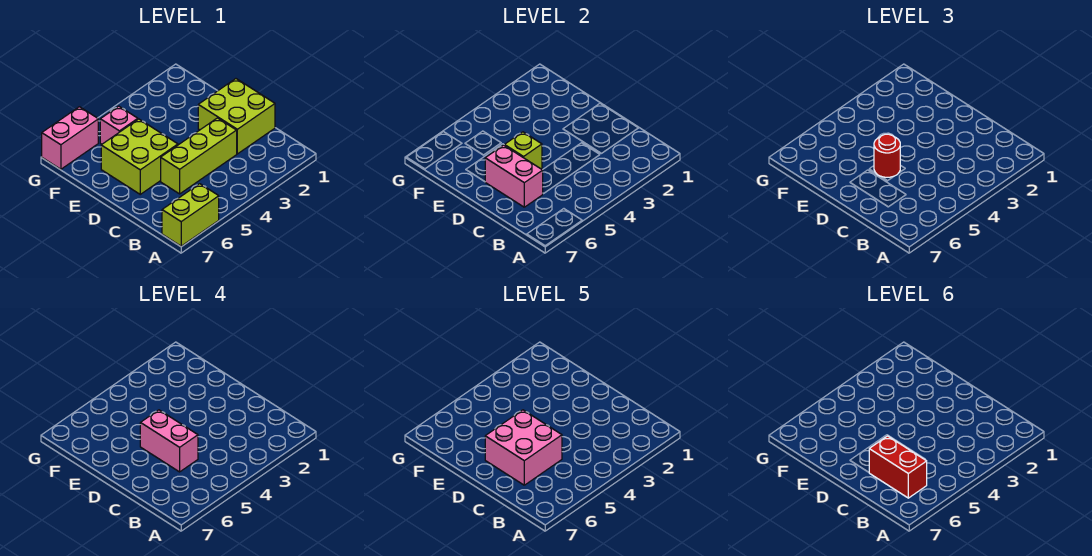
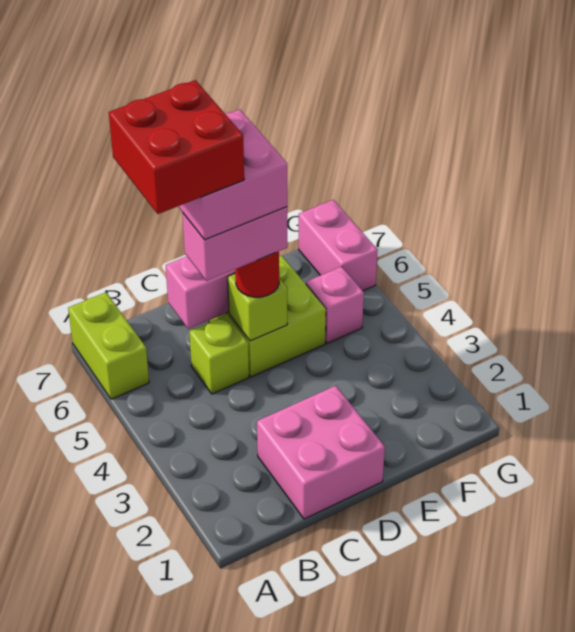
red 1x2 brick [869,436,927,498] -> red 2x2 brick [109,80,244,214]
lime 2x2 brick [198,79,275,154] -> pink 2x2 brick [257,386,385,519]
lime 1x3 brick [161,118,237,194] -> lime 1x1 brick [189,315,249,394]

